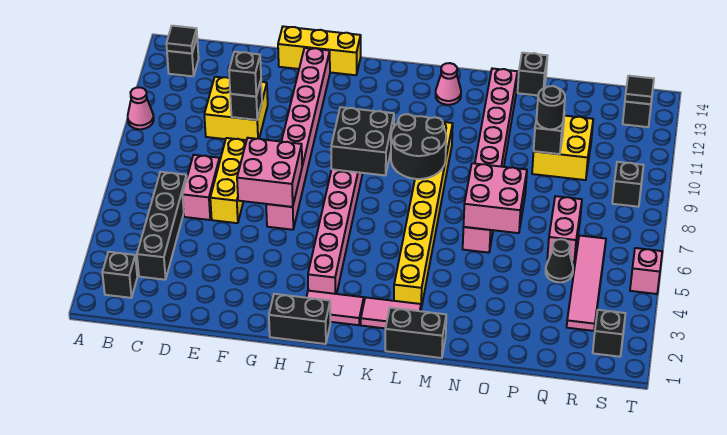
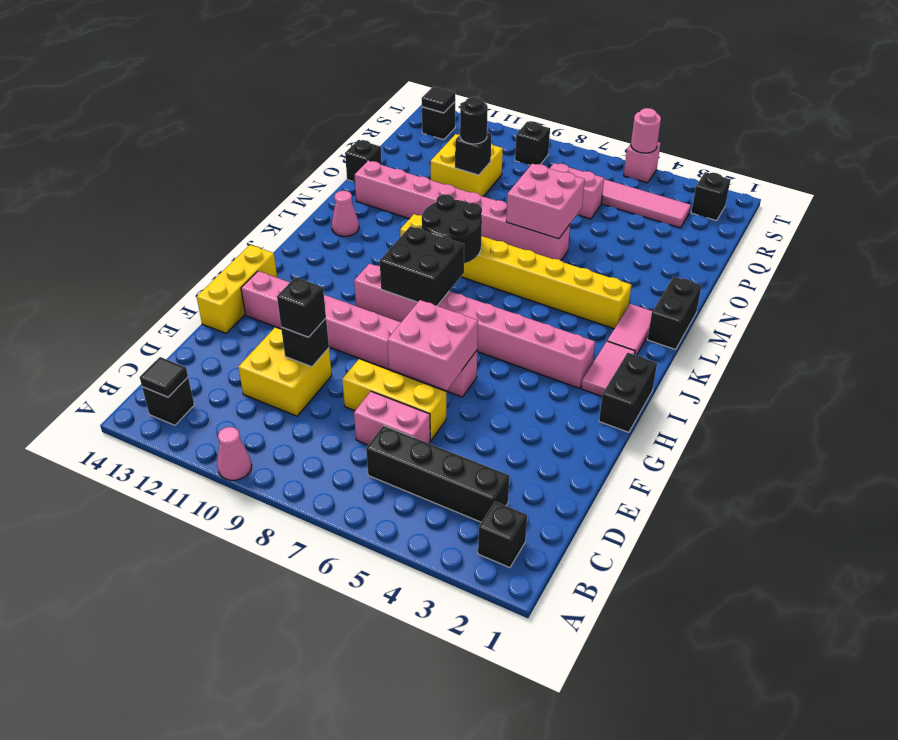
black 1x1 cone [546,239,573,282] -> none
none -> pink 1x1 round brick [631,108,661,153]

